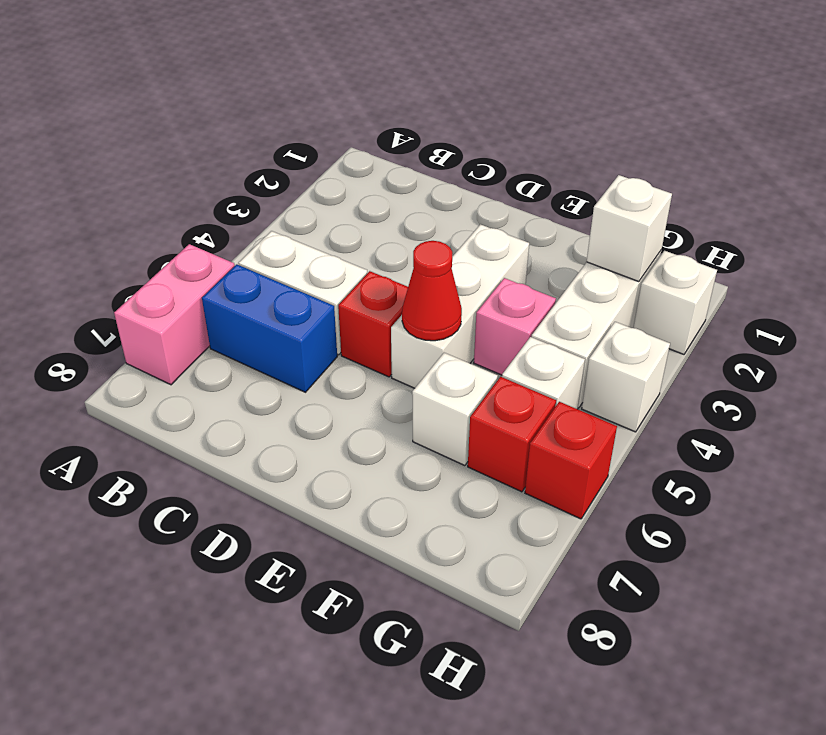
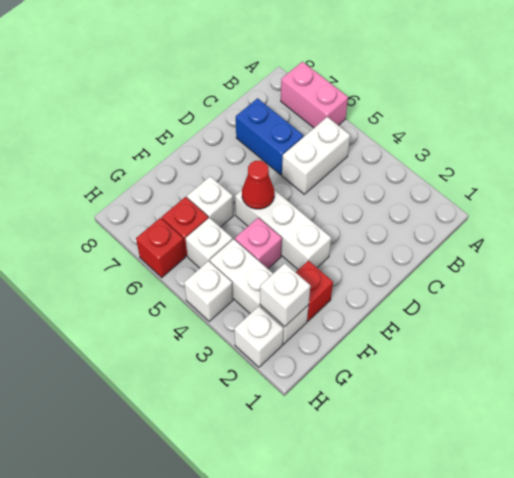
blue 1x2 brick [202,264,337,392] -> blue 1x2 brick turned to [236,98,304,175]
red 1x1 brick [338,271,408,377] -> red 1x1 brick moved to [296,260,333,321]

